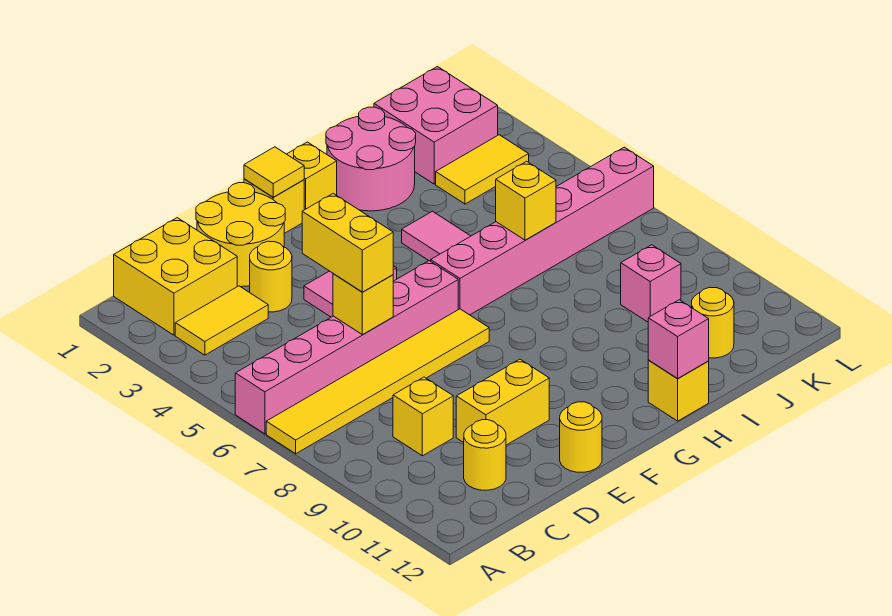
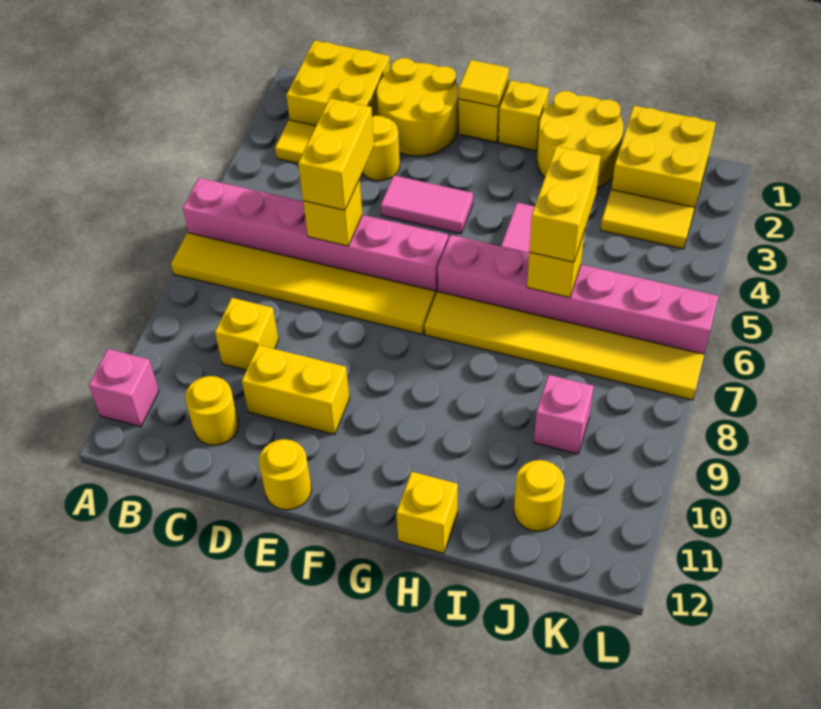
none -> yellow 1x6 tile [425,292,704,400]
pink 2x2 round brick [326,107,416,211] -> yellow 2x2 round brick [537,91,623,188]
pink 1x1 brick [648,300,709,378] -> pink 1x1 brick moved to [89,349,159,427]
none -> yellow 1x2 brick [529,146,601,262]
pink 2x2 brick [374,67,498,184] -> yellow 2x2 brick [612,106,716,214]

